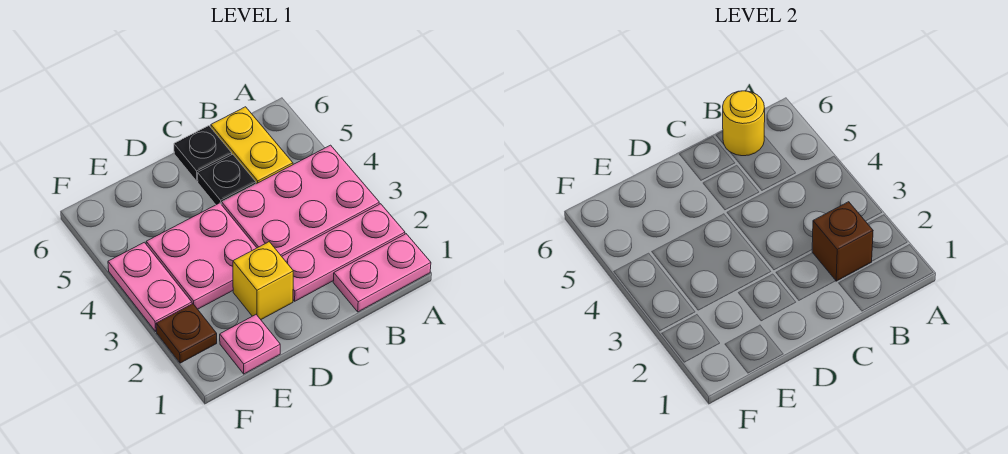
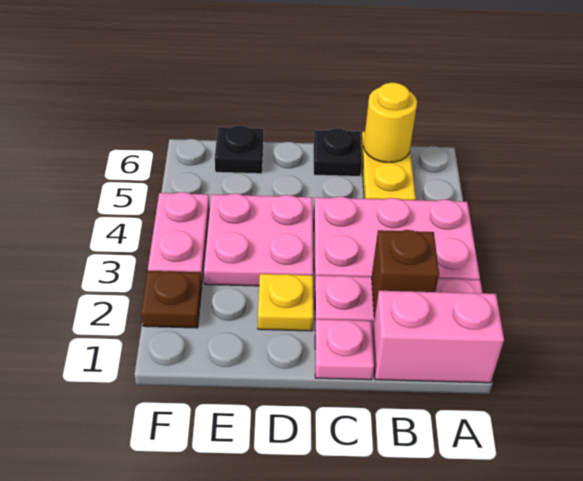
pink 1x2 plate [333,234,431,312] -> pink 1x2 brick [372,291,504,383]
black 1x1 plate [198,154,256,205] -> black 1x1 plate moved to [215,126,264,174]
yellow 1x1 brick [233,242,293,319] -> yellow 1x1 plate [258,274,313,331]
pink 1x1 plate [220,315,280,374] -> pink 1x1 plate moved to [315,319,374,380]

